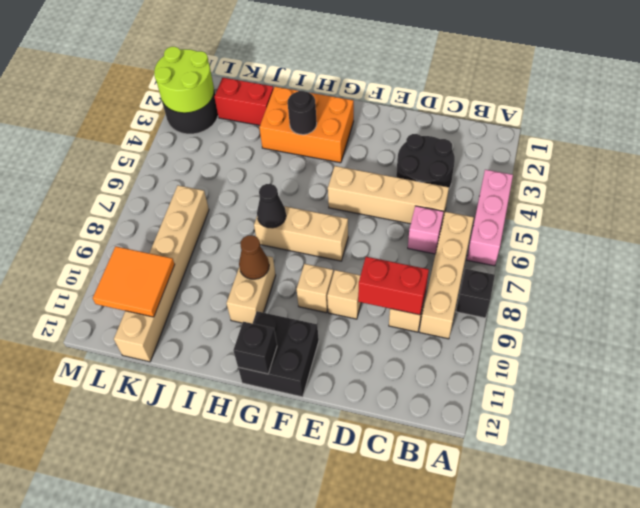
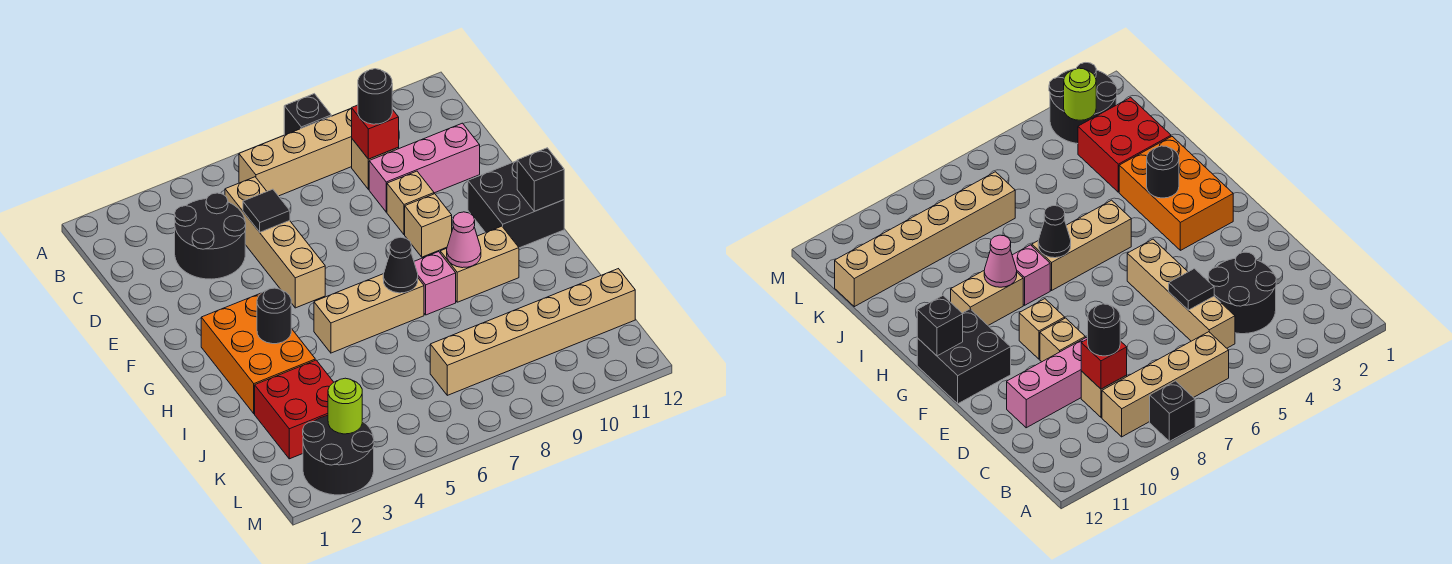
pink 1x3 brick [467,170,513,266] -> pink 1x3 brick moved to [369,123,480,212]
pink 1x1 brick [408,206,444,254] -> pink 1x1 brick moved to [414,252,456,315]
red 1x2 brick [358,257,429,315] -> red 1x1 brick [352,105,399,159]
none -> black 1x1 round brick [358,69,392,124]
none -> black 1x1 tile [243,189,290,232]
tan 1x3 brick [254,206,348,261] -> tan 1x3 brick turned to [314,274,424,353]
brown 1x1 cone [239,235,269,279] -> pink 1x1 cone [447,212,481,268]
red 1x2 brick [215,78,274,125] -> red 2x2 brick [255,360,334,459]
orange 2x2 tile [93,246,175,317] -> none
lime 2x2 round brick [154,47,214,113] -> lime 1x1 round brick [328,378,362,434]

